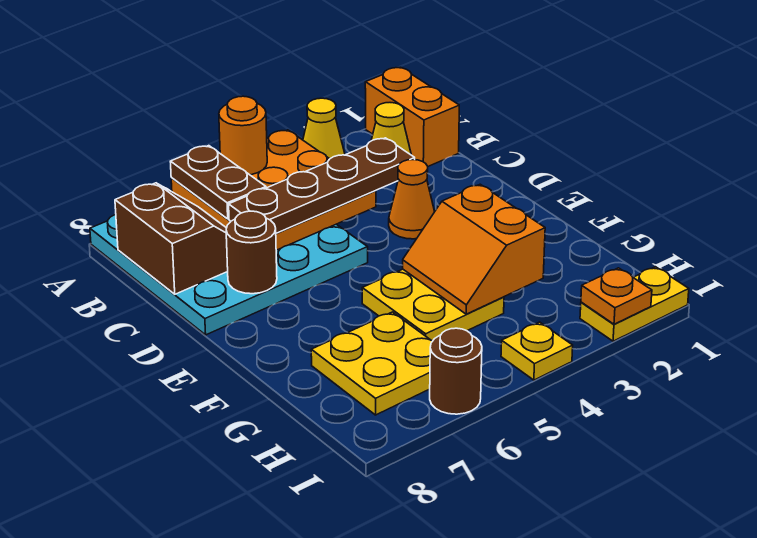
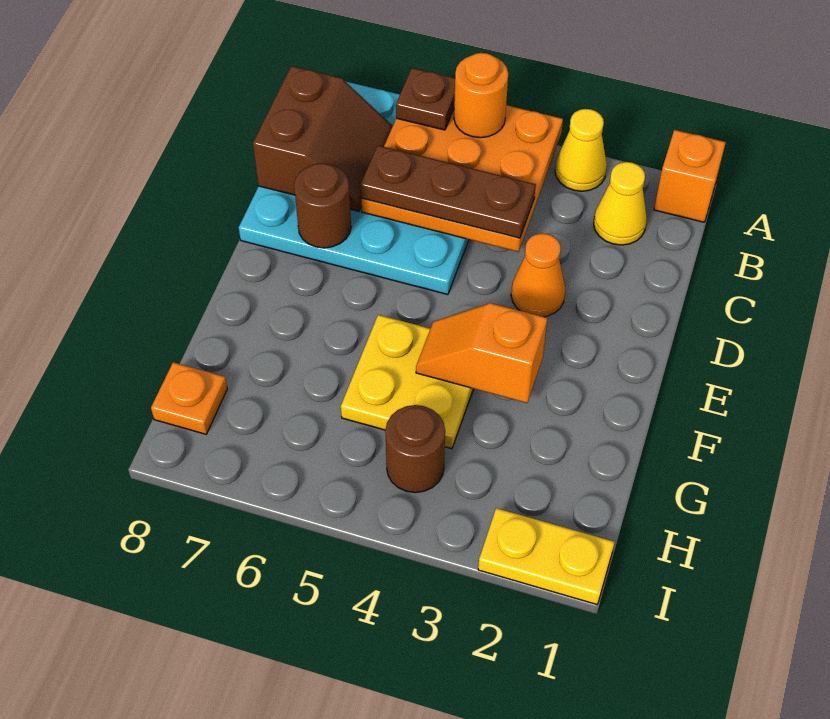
orange 1x2 brick [365,67,459,166] -> orange 1x1 brick [654,130,726,222]
brown 1x2 plate [170,146,266,219] -> brown 1x1 plate [396,68,455,130]
brown 1x4 plate [229,138,415,233] -> brown 1x3 plate [360,145,536,238]
orange 2x2 slope [403,184,545,314] -> orange 1x2 slope [416,303,547,403]
yellow 2x2 plate [311,312,432,415] -> none
orange 1x1 plate [581,268,652,324] -> orange 1x1 plate moved to [151,362,227,434]
yellow 1x1 plate [501,322,573,380] -> none
brown 1x1 round brick [430,328,482,414] -> brown 1x1 round brick moved to [385,405,445,493]

